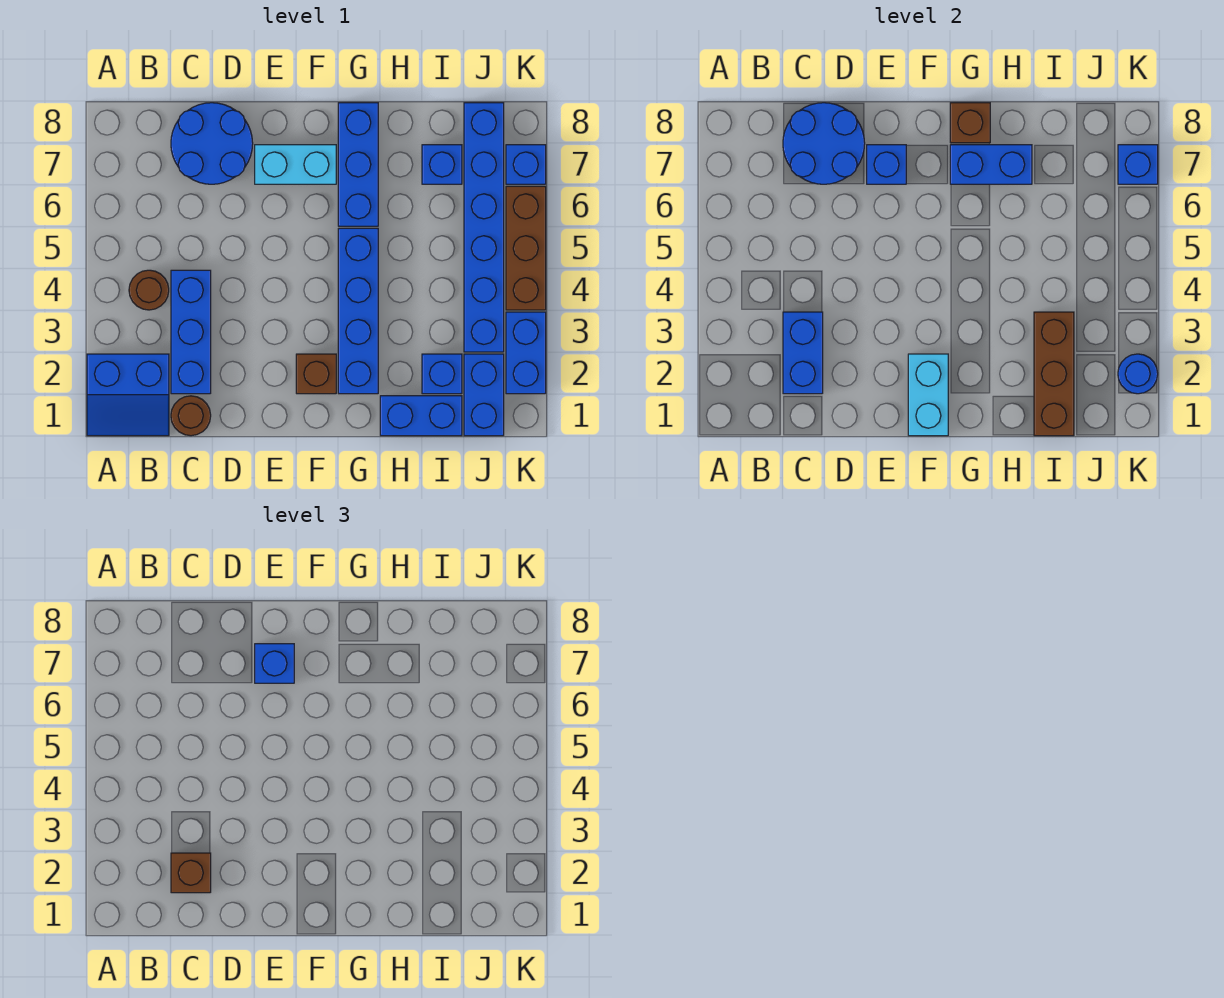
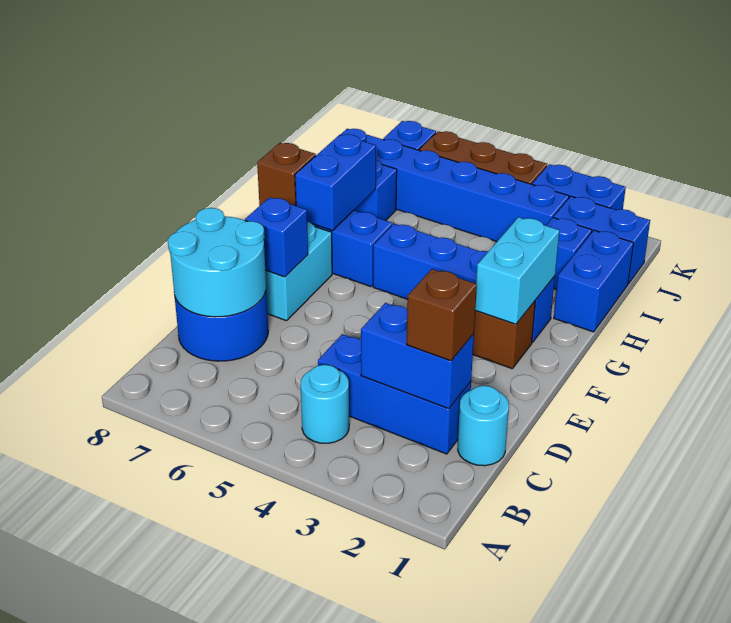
blue 2x2 slope [87,354,169,436] -> none
brown 1x1 round brick [129,270,169,310] -> cyan 1x1 round brick [301,365,349,443]
brown 1x1 round brick [171,396,211,436] -> cyan 1x1 round brick [458,386,509,466]
blue 2x2 round brick [783,103,865,184] -> cyan 2x2 round brick [168,208,266,317]
blue 1x1 brick [255,644,294,683] -> none
cyan 1x2 brick [908,354,948,436] -> cyan 1x2 brick turned to [475,217,559,324]
brown 1x3 brick [1034,312,1074,436] -> none
blue 1x1 round brick [1118,354,1158,394] -> none
blue 1x1 brick [1118,145,1158,184] -> none

